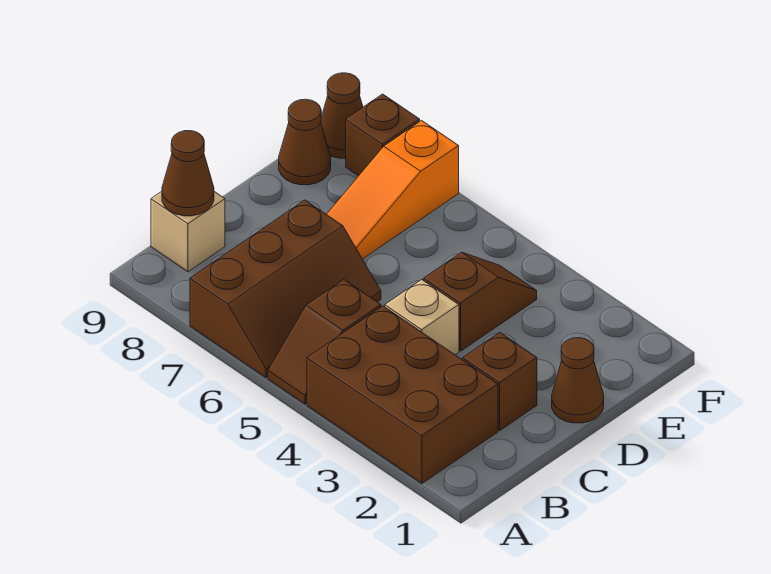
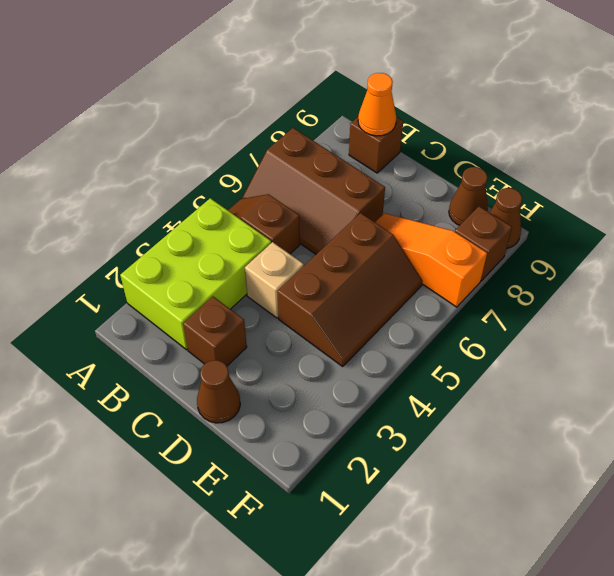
brown 2x3 brick [307,306,498,483] -> lime 2x3 brick [120,198,271,350]
tan 1x1 brick [151,192,225,272] -> brown 1x1 brick [349,116,403,173]
brown 1x1 cone [162,131,214,216] -> orange 1x1 cone [358,73,396,136]
brown 1x2 slope [424,252,537,351] -> brown 2x3 slope [277,213,423,366]

